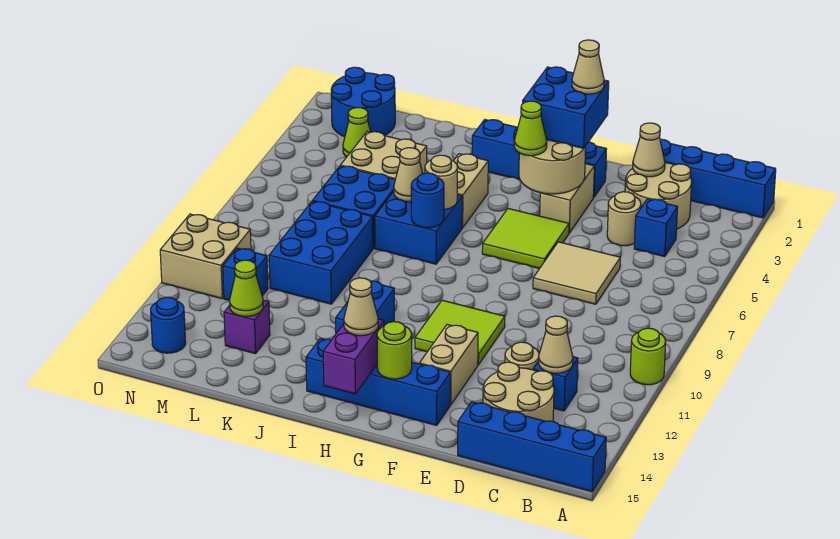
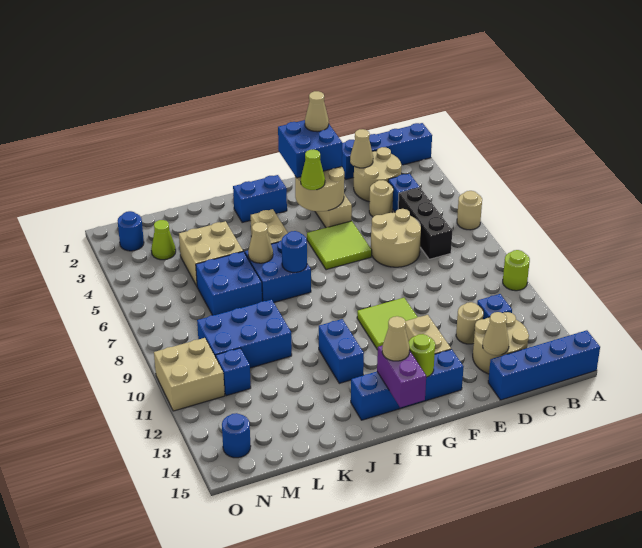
none -> black 1x3 brick [398,188,452,259]
tan 1x1 cone [538,316,573,373] -> tan 1x1 cone moved to [483,312,509,355]
tan 2x2 tile [533,242,620,304] -> tan 2x2 round brick [371,209,421,267]
blue 1x4 brick [472,120,606,198] -> blue 1x2 brick [233,175,287,222]
tan 1x1 round brick [425,155,457,210] -> tan 1x1 round brick moved to [457,191,482,230]
blue 2x3 brick [269,201,373,304] -> blue 2x3 brick turned to [197,300,292,368]
purple 1x1 brick [224,300,270,354] -> none
lime 1x1 cone [230,260,263,317] -> none
blue 2x2 round brick [331,67,395,137] -> blue 1x1 round brick [118,211,144,251]

